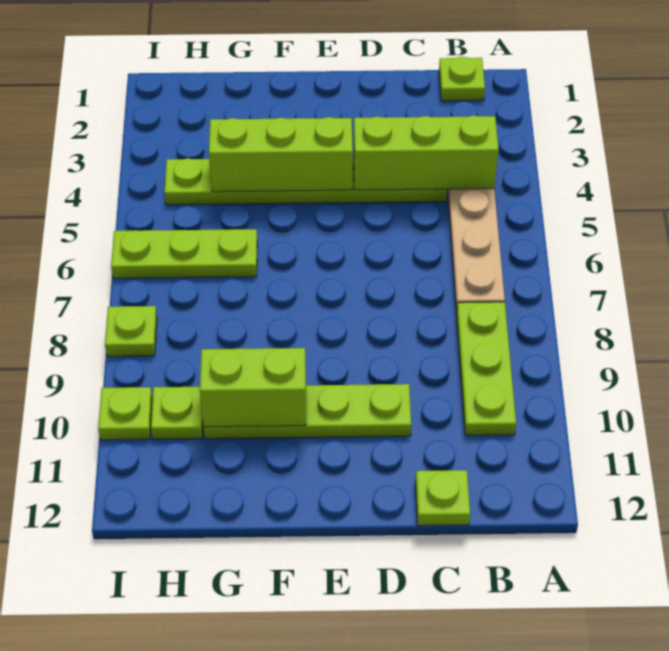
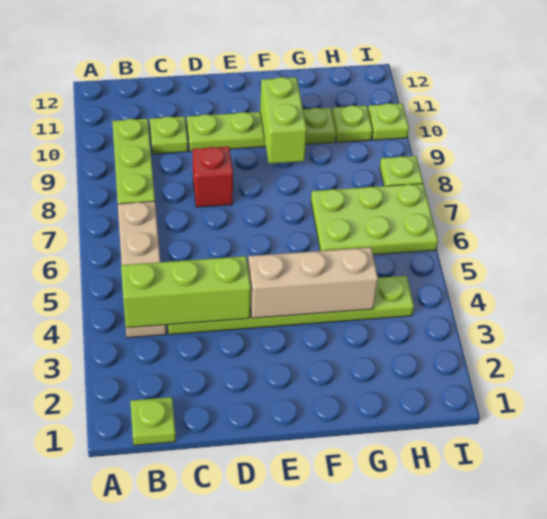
lime 1x1 plate [415,470,470,526] -> lime 1x1 plate moved to [150,116,188,154]
none -> red 1x1 brick [192,147,233,207]
lime 1x3 brick [209,117,353,192] -> tan 1x3 brick [248,247,378,318]
lime 1x2 brick [200,348,306,427] -> lime 1x2 brick turned to [260,77,307,164]
lime 1x3 plate [111,229,257,278] -> lime 2x3 plate [311,184,438,255]

